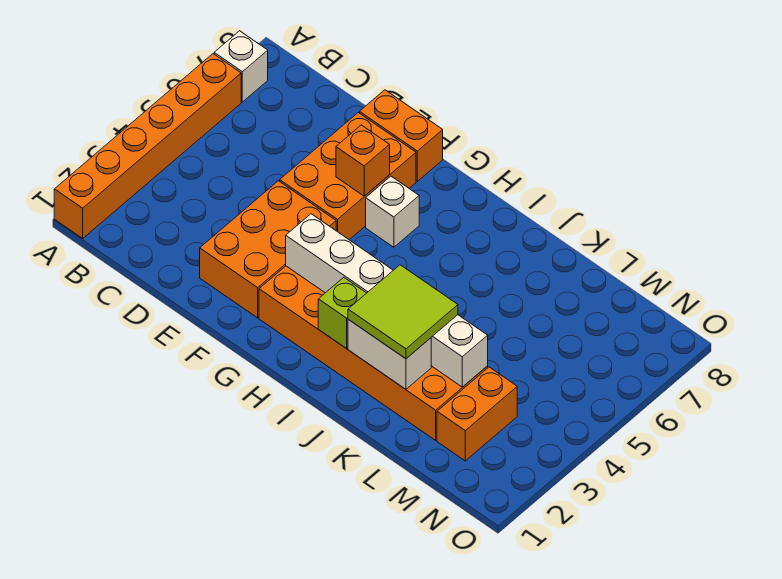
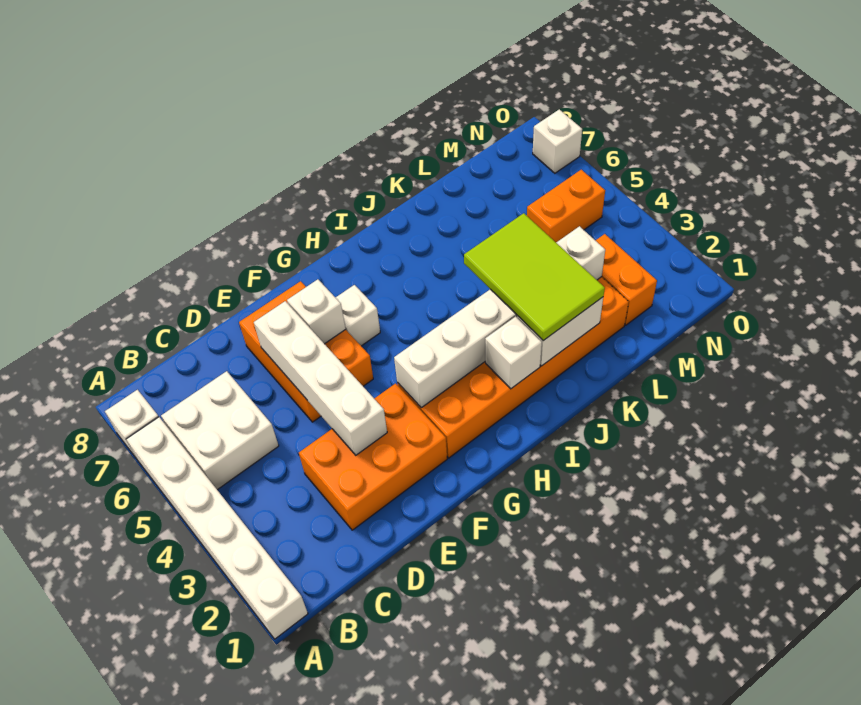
orange 1x6 brick [54,54,241,238] -> white 1x6 brick [126,417,308,639]
none -> white 2x2 brick [161,371,279,490]
orange 2x3 brick [200,181,336,318] -> orange 2x3 brick turned to [299,383,447,530]
none -> white 1x4 brick [254,301,387,455]
orange 1x2 brick [360,90,443,181] -> orange 1x2 brick moved to [527,170,605,242]
orange 1x1 brick [336,125,390,196] -> white 1x1 brick [287,279,346,344]
lime 1x1 brick [318,277,366,349] -> white 1x1 brick [485,317,542,389]
lime 2x2 tile [348,265,458,359] -> lime 2x3 tile [464,213,605,341]
none -> white 1x1 brick [533,109,582,173]

